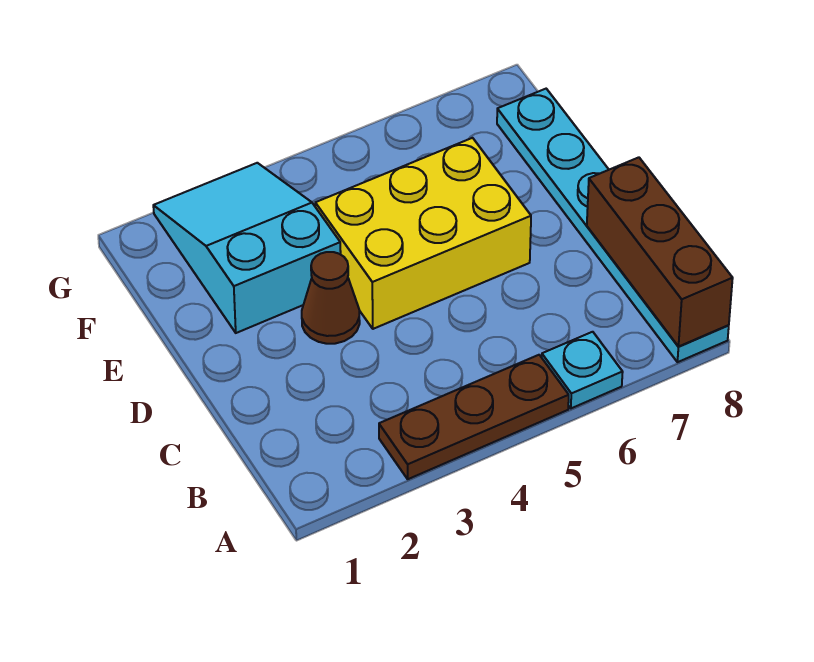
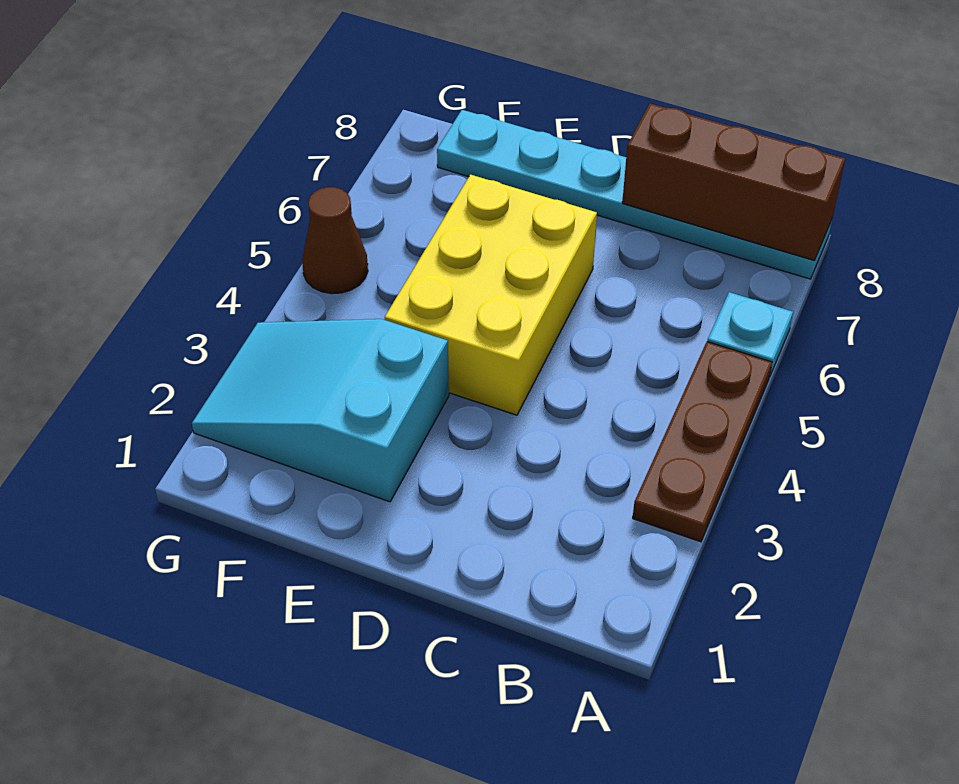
brown 1x1 cone [302,252,360,344] -> brown 1x1 cone moved to [302,187,368,294]

